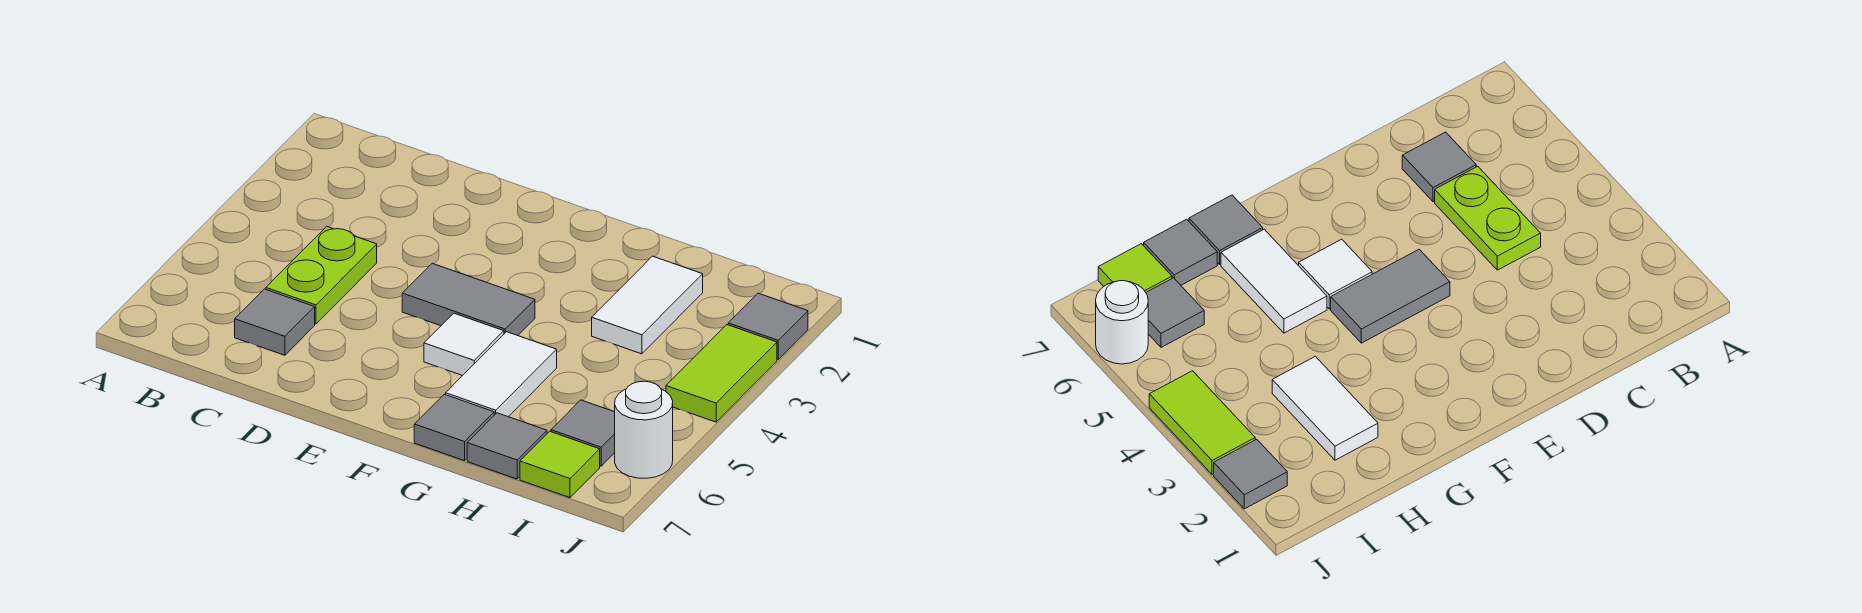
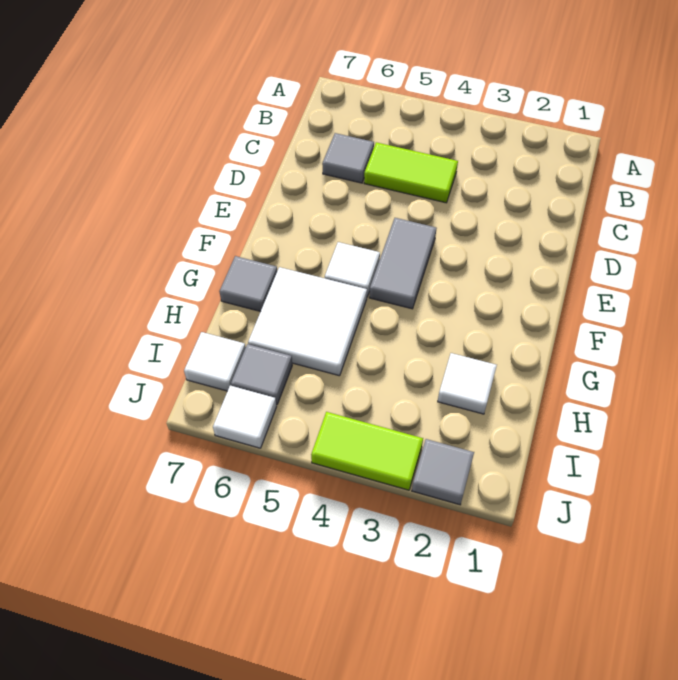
lime 1x2 plate [266,226,377,324] -> lime 1x2 tile [364,142,458,203]
white 1x2 tile [446,332,557,417] -> white 2x2 tile [248,267,367,376]
white 1x2 tile [592,256,703,354] -> white 1x1 tile [438,353,497,414]
grey 1x1 tile [467,413,547,479] -> none
lime 1x1 tile [520,431,600,498] -> white 1x1 tile [184,332,246,391]
white 1x1 round brick [614,381,673,478] -> white 1x1 tile [213,386,277,448]

